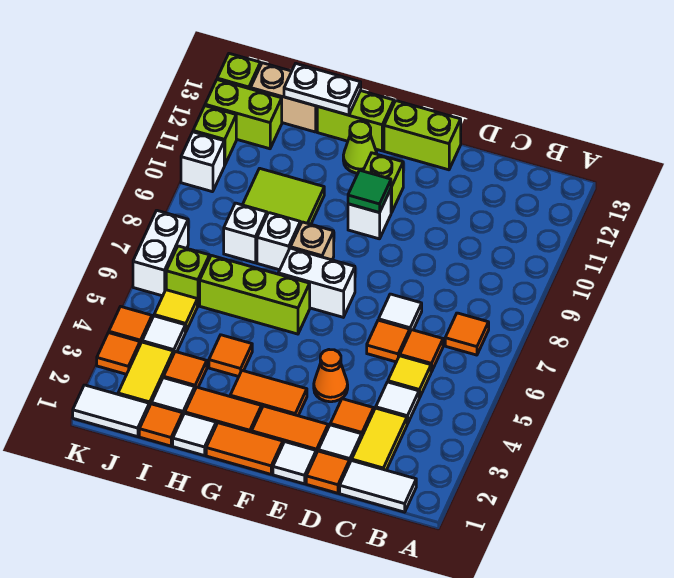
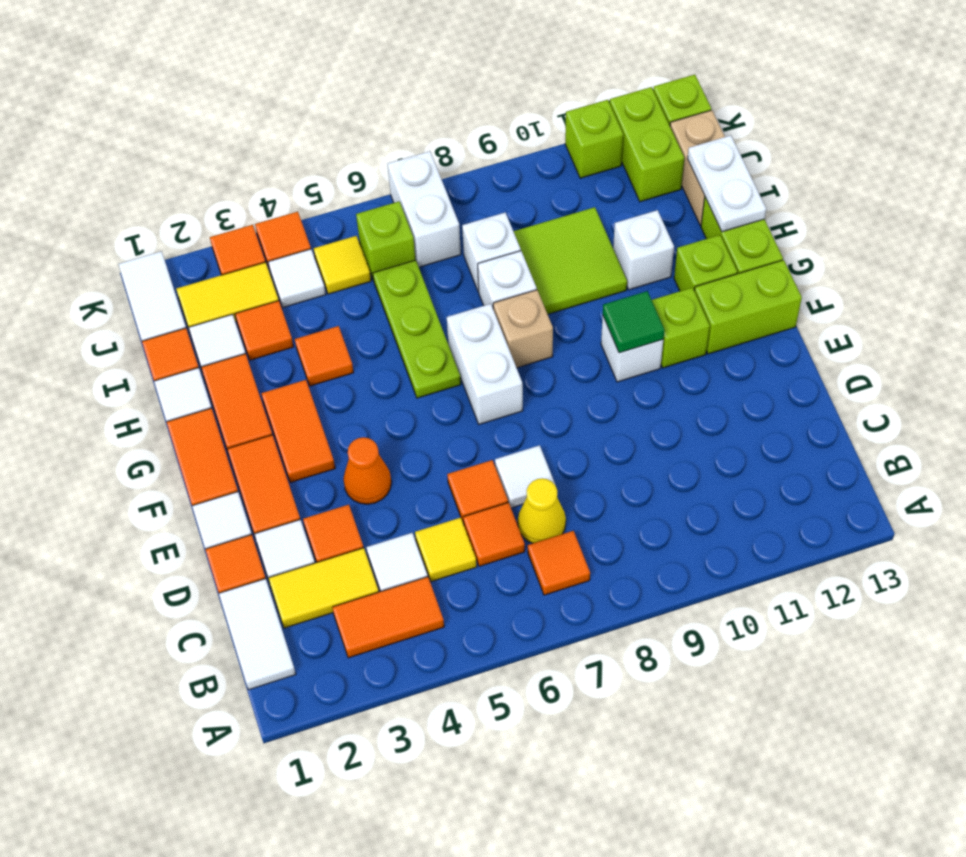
none -> orange 1x2 tile [332,577,444,658]
none -> yellow 1x1 cone [518,478,566,543]
lime 1x2 brick [384,101,461,170] -> lime 1x2 brick turned to [694,260,802,354]
lime 1x3 brick [200,255,310,334] -> lime 1x3 plate [373,260,461,398]
lime 1x1 cone [343,121,377,173] -> lime 1x1 brick [674,235,737,291]
white 1x2 brick [133,210,188,296] -> white 1x2 brick turned to [388,151,461,267]
white 1x1 brick [181,132,224,192] -> white 1x1 brick moved to [613,210,674,290]

